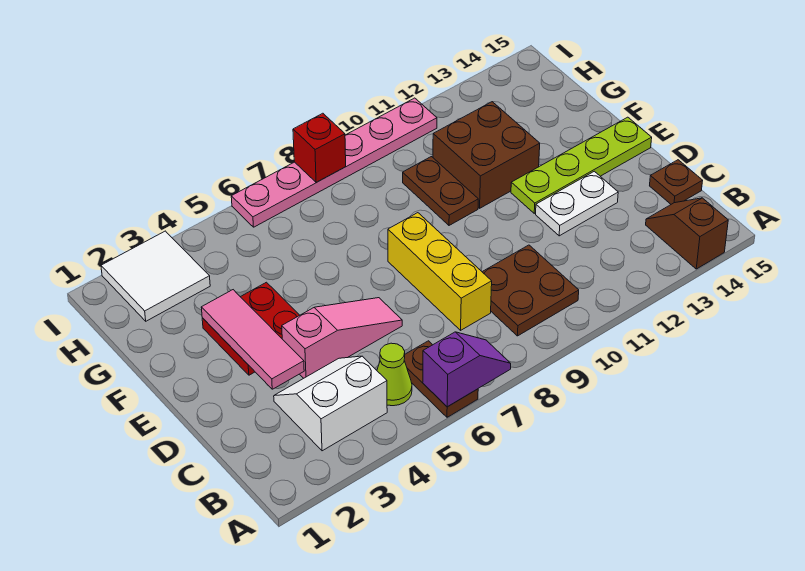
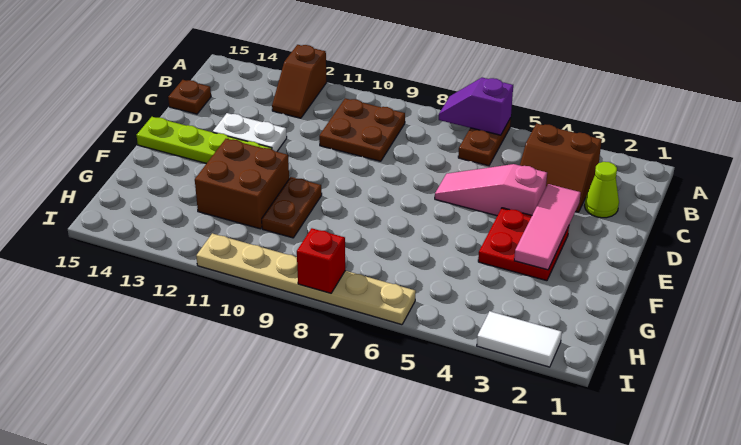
brown 1x2 slope [646,198,728,269] -> brown 1x2 slope moved to [272,45,327,118]
white 2x2 slope [274,356,387,451] -> brown 2x2 slope [520,123,602,212]
lime 1x1 cone [377,343,412,406] -> lime 1x1 cone moved to [584,162,619,218]
yellow 1x3 brick [388,213,492,330] -> none
white 2x2 tile [101,231,210,321] -> white 1x2 tile [477,311,562,367]
pink 1x6 plate [231,98,437,227] -> tan 1x6 plate [196,233,416,325]

